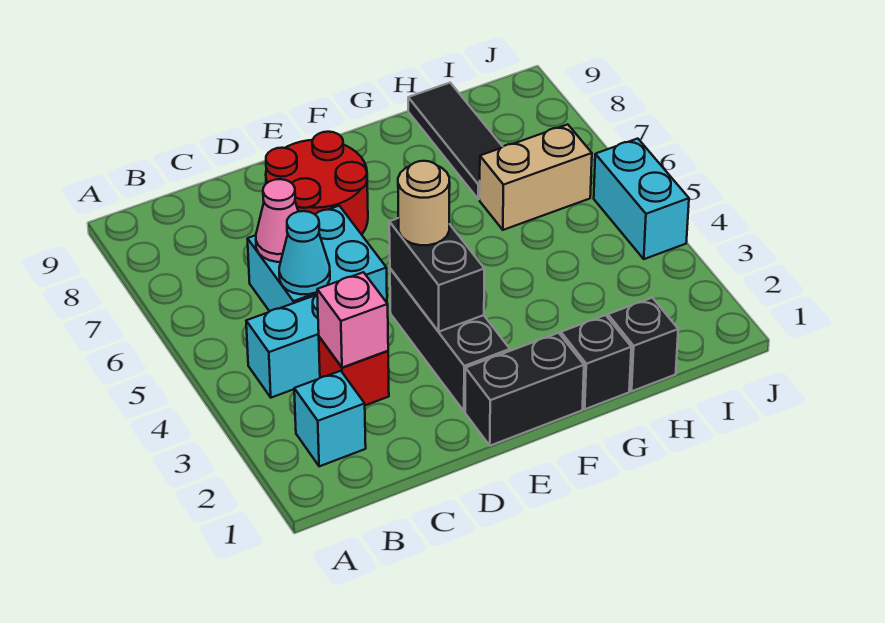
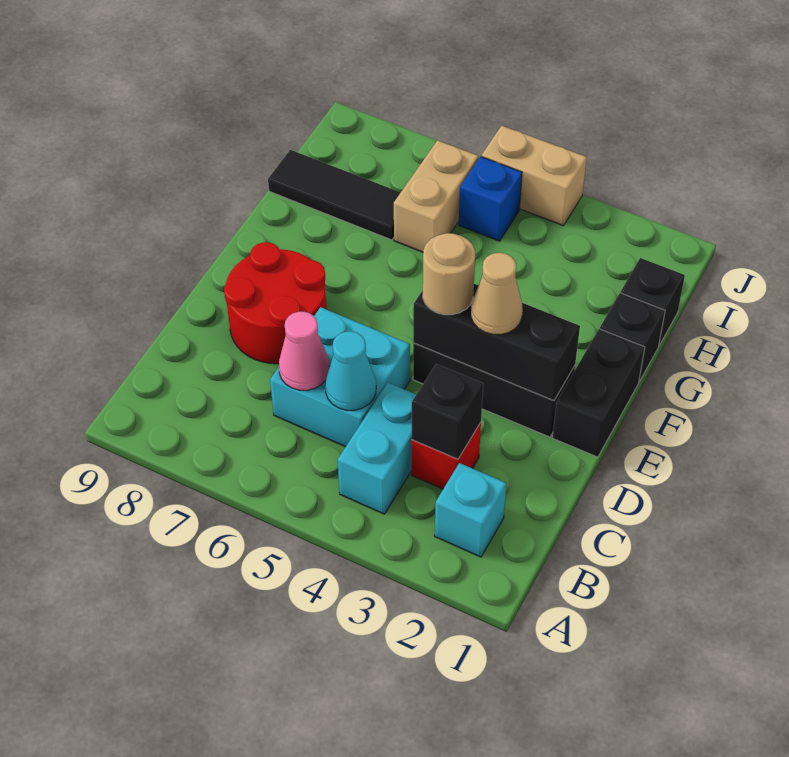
pink 1x1 brick [317,272,388,368] -> black 1x1 brick [412,364,483,459]
black 1x2 brick [389,218,484,332] -> black 1x3 brick [413,284,580,401]
none -> tan 1x1 cone [471,253,523,334]
none -> blue 1x1 brick [459,157,522,241]
cyan 1x2 brick [594,139,689,259] -> tan 1x2 brick [481,126,587,226]

